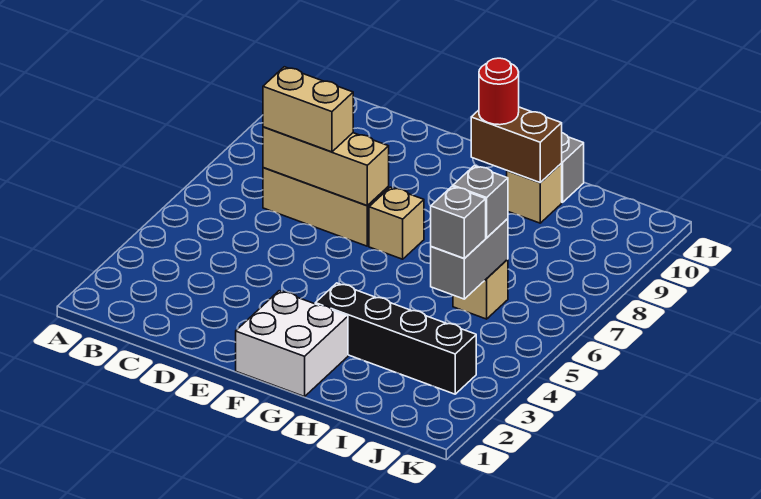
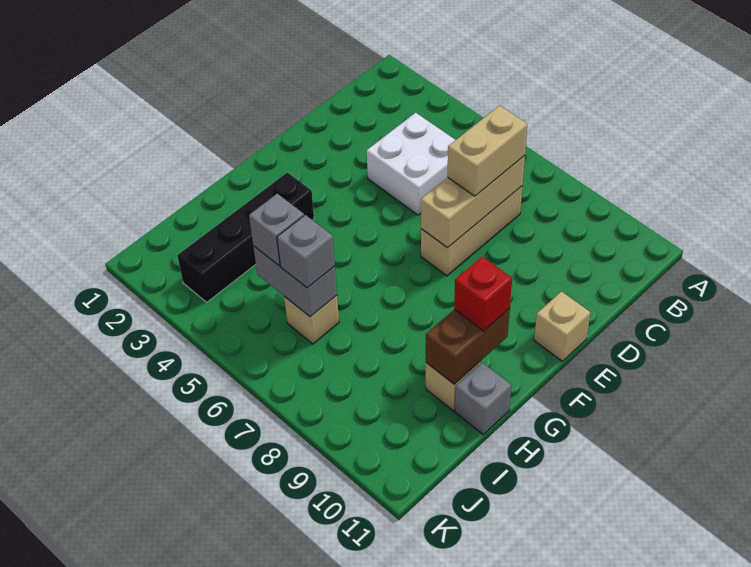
white 2x2 brick [236,291,348,397] -> white 2x2 brick moved to [367,113,455,215]
tan 1x1 brick [369,187,424,259] -> tan 1x1 brick moved to [534,292,590,361]
red 1x1 round brick [479,58,519,125] -> red 1x1 brick [454,256,512,331]

